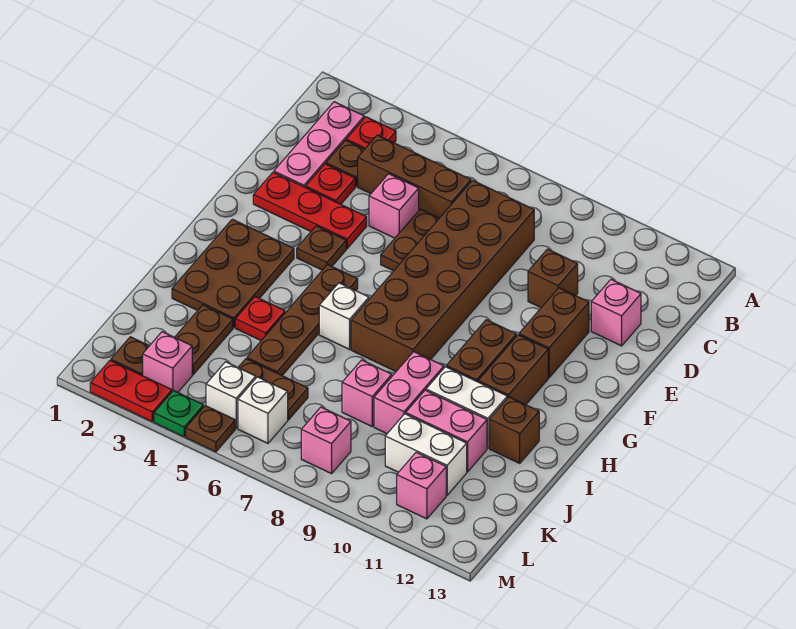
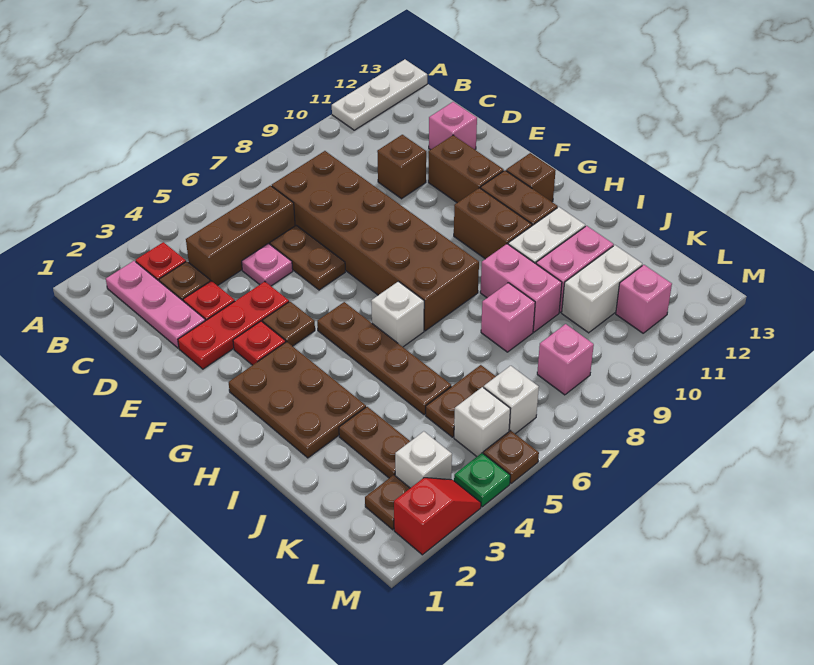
none -> white 1x3 plate [332,59,427,130]
pink 1x1 brick [369,174,419,238] -> pink 1x1 plate [242,244,293,286]
red 1x1 plate [235,297,285,340] -> red 1x1 plate moved to [233,321,286,365]
brown 1x1 brick [490,397,539,463] -> brown 1x1 brick moved to [506,153,556,202]
pink 1x1 brick [143,332,192,392] -> white 1x1 brick [395,431,452,488]
red 1x2 plate [90,361,172,422] -> red 1x2 slope [394,478,481,555]

